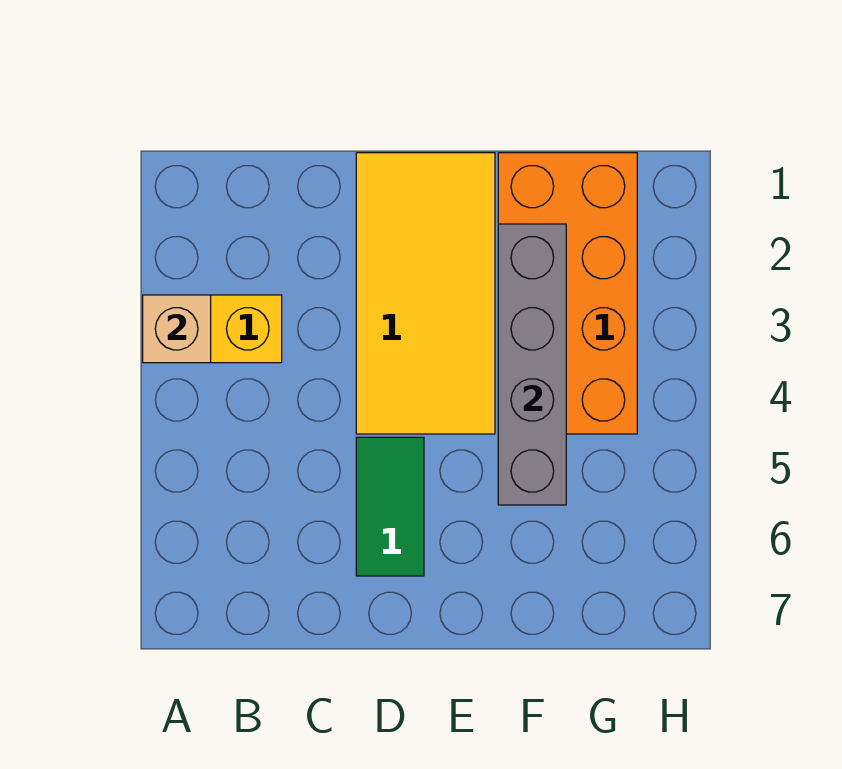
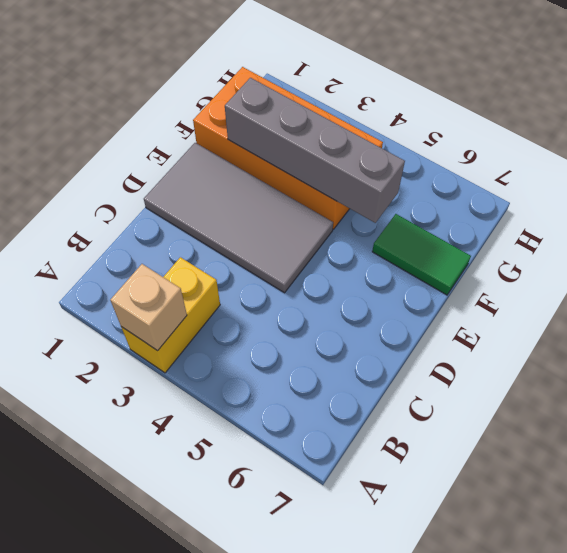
yellow 2x4 tile [356,153,495,434] -> grey 2x4 tile [144,143,333,293]
green 1x2 tile [356,437,424,576] -> green 1x2 tile moved to [372,214,471,295]

